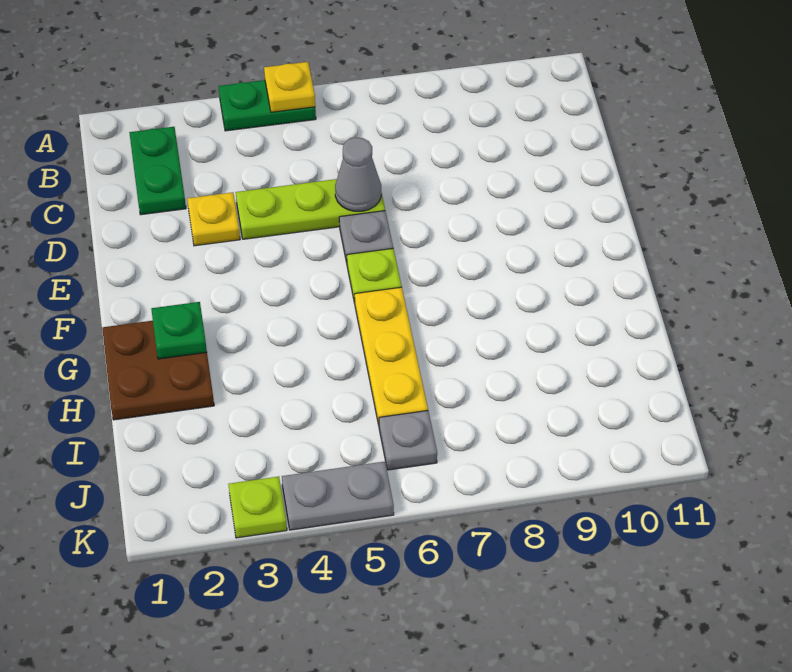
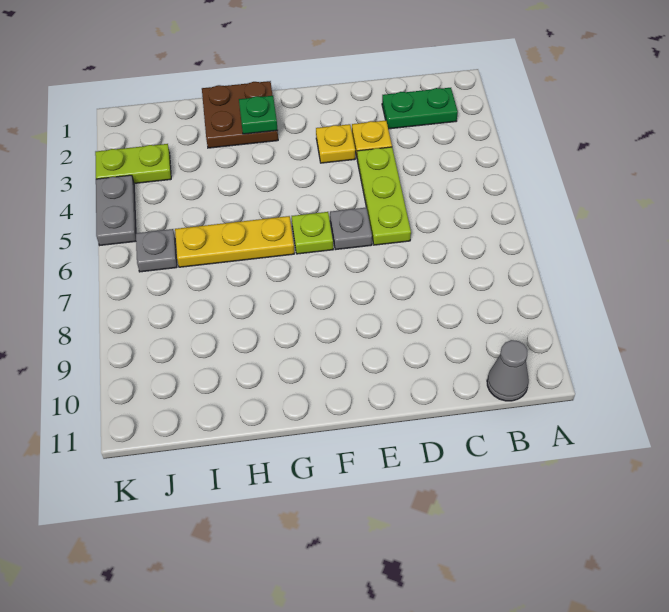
green 1x2 plate [219,80,316,131] -> none
yellow 1x1 plate [264,62,315,112] -> yellow 1x1 plate moved to [316,124,355,163]
grey 1x1 cone [335,138,381,211] -> grey 1x1 cone moved to [487,340,529,401]
lime 1x1 plate [228,477,287,538] -> lime 1x2 plate [95,144,171,183]

